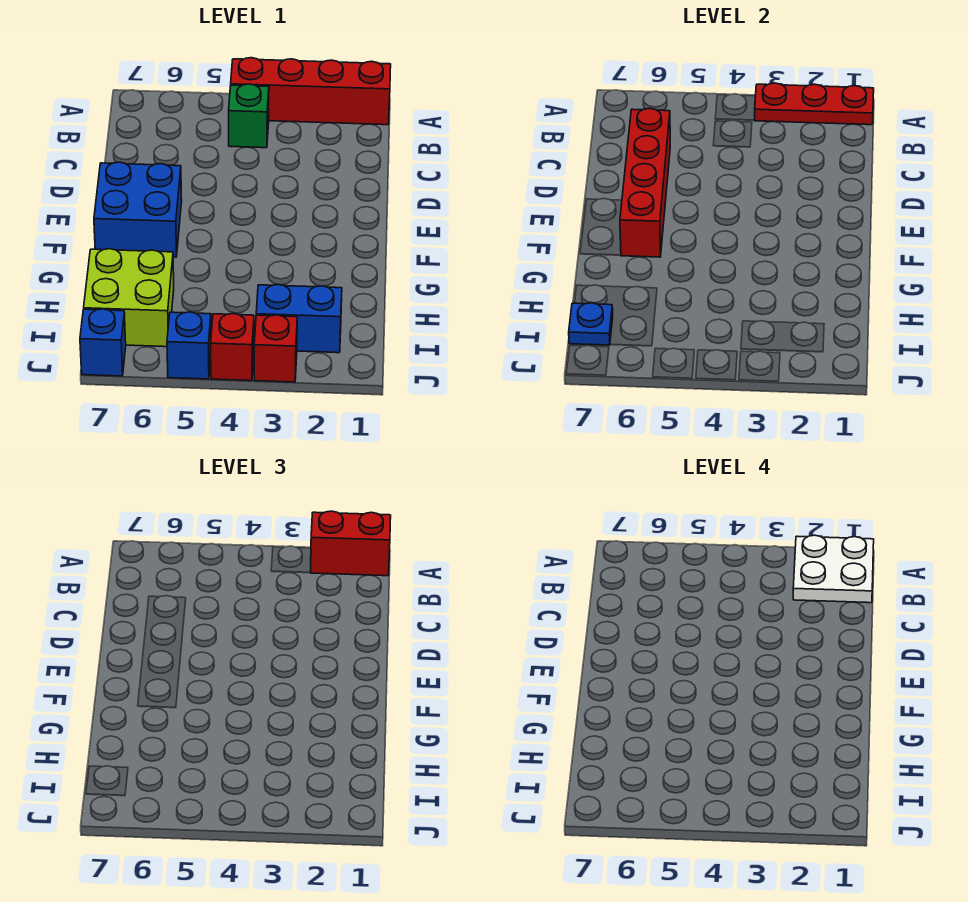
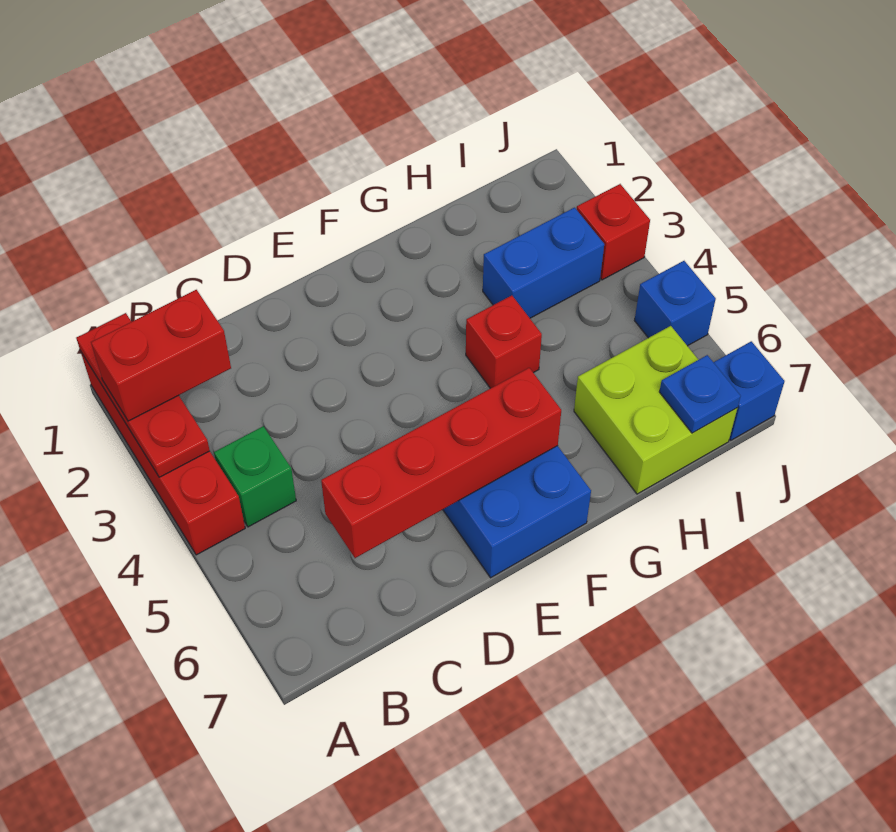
red 1x2 brick [310,511,391,576] -> red 1x2 brick turned to [91,290,231,421]
white 2x2 plate [793,535,874,603] -> none
blue 1x2 brick [256,284,342,353] -> blue 1x2 brick turned to [483,208,604,318]
red 1x1 brick [211,314,254,381] -> red 1x1 brick moved to [466,295,542,388]

